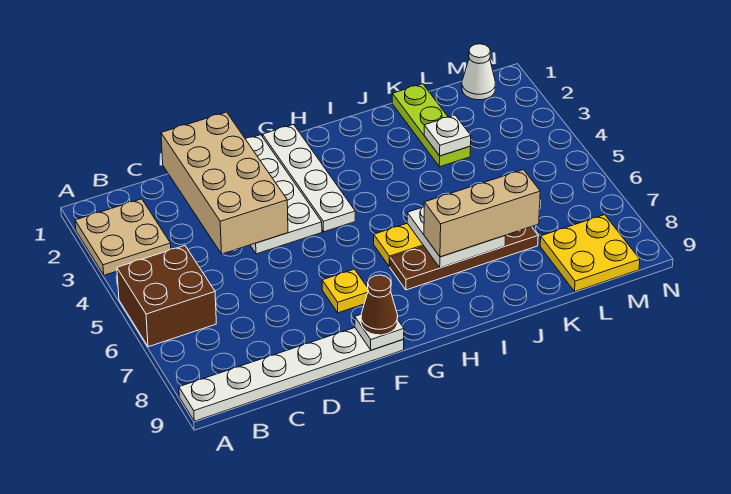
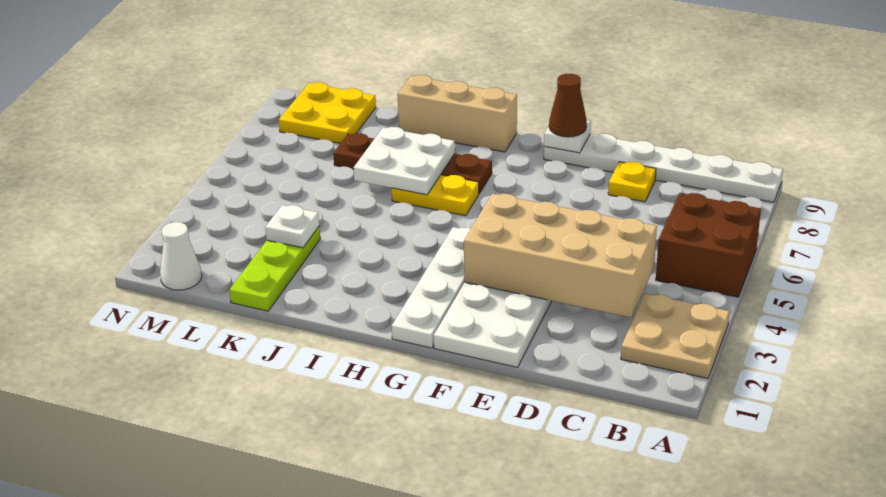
tan 2x4 brick [161,112,288,254] -> tan 2x4 brick turned to [464,194,657,317]
yellow 1x1 plate [322,269,368,313] -> yellow 1x1 plate moved to [608,162,656,202]
tan 1x3 brick [424,170,540,257] -> tan 1x3 brick moved to [398,75,517,152]

